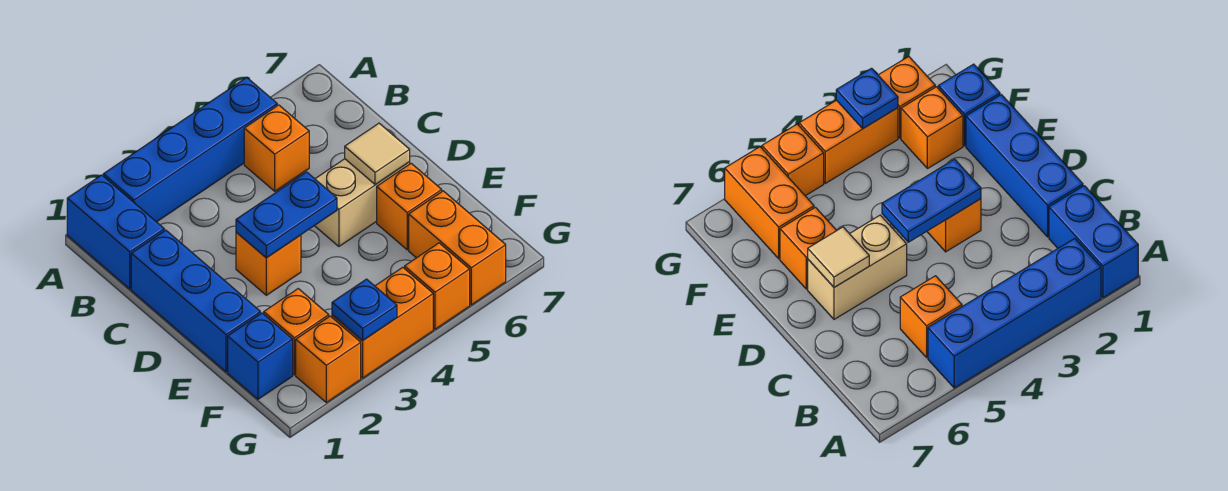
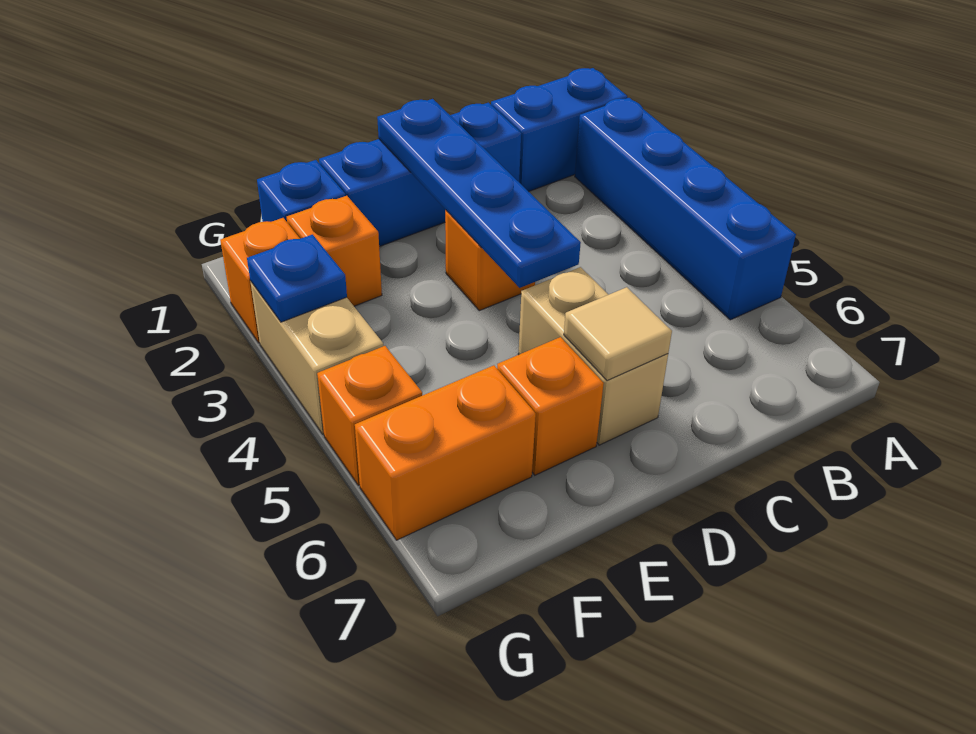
orange 1x1 brick [244,105,309,191] -> none
blue 1x2 plate [236,172,337,258] -> blue 1x4 plate [377,99,581,288]
orange 1x2 brick [332,267,433,378] -> tan 1x2 brick [250,281,384,434]

